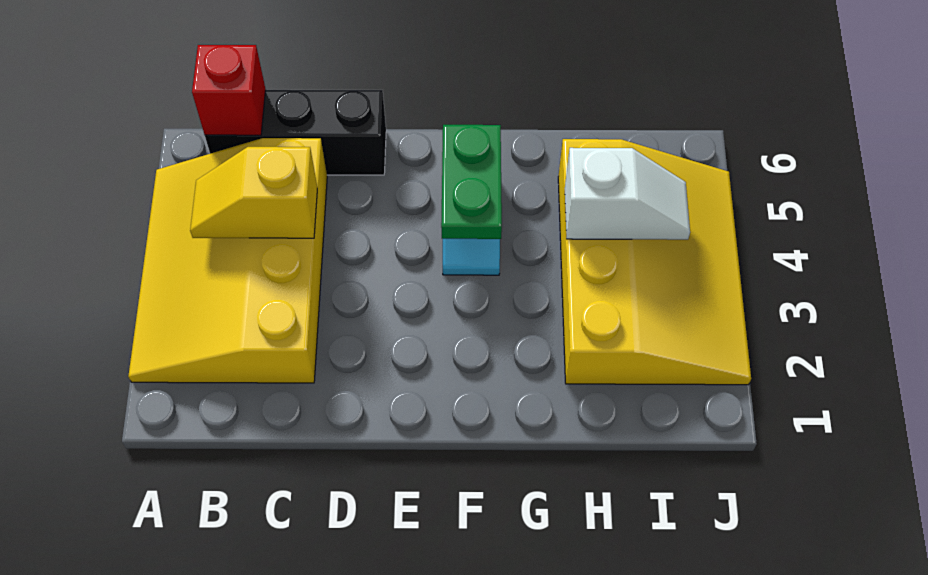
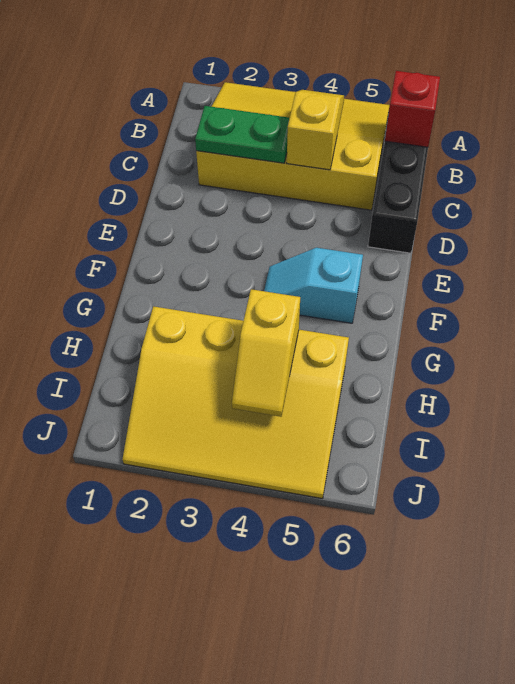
green 1x2 plate [441,125,502,239] -> green 1x2 plate moved to [195,106,290,163]
white 1x2 slope [565,148,690,240] -> yellow 1x2 slope [232,289,300,417]

